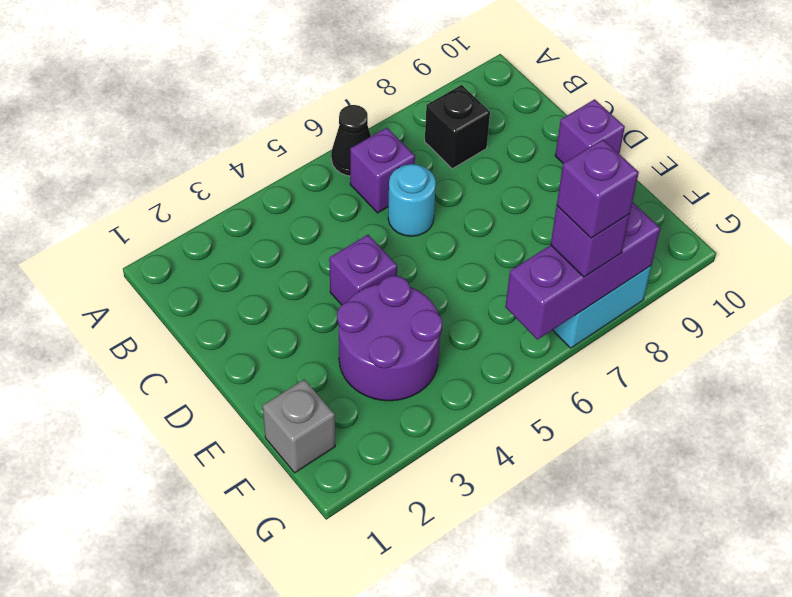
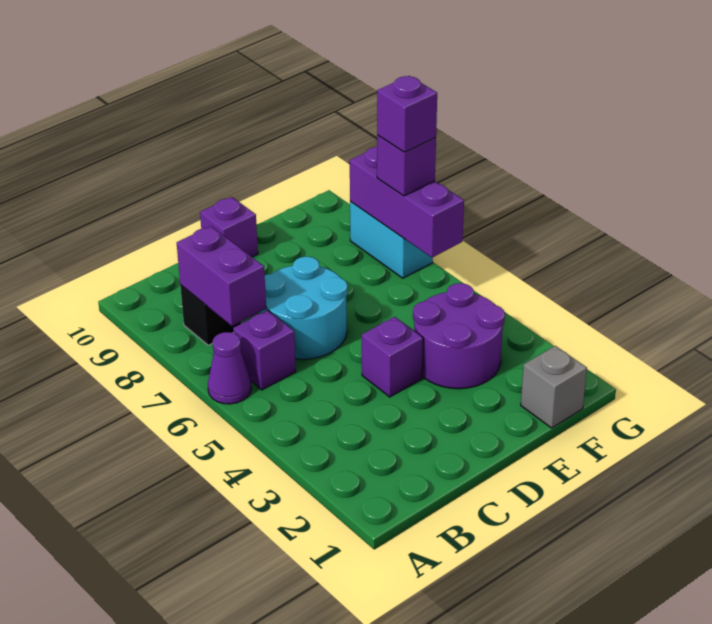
black 1x1 cone [331,105,371,176] -> purple 1x1 cone [208,332,251,404]
none -> purple 1x2 brick [177,226,266,326]
cyan 1x1 round brick [388,164,436,236] -> cyan 2x2 round brick [261,257,348,359]

